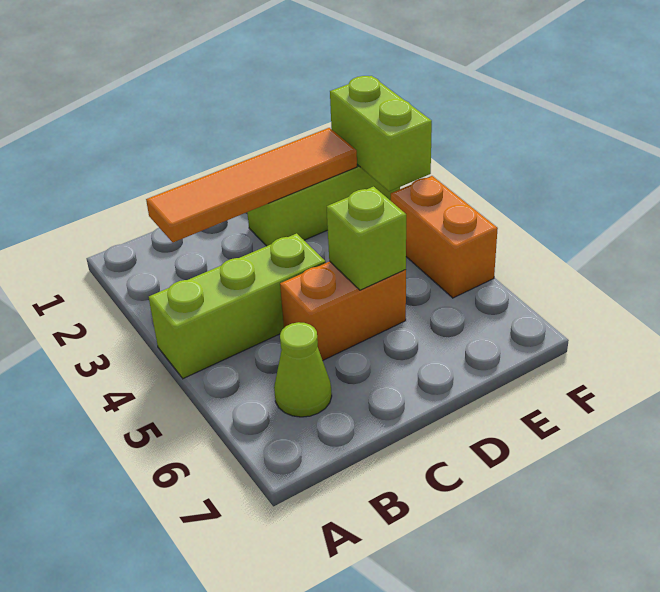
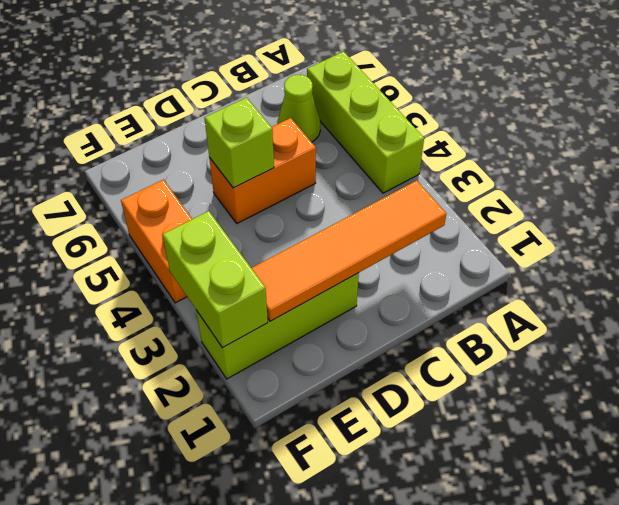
lime 1x3 brick [149,233,326,379] -> lime 1x3 brick turned to [307,52,424,193]

